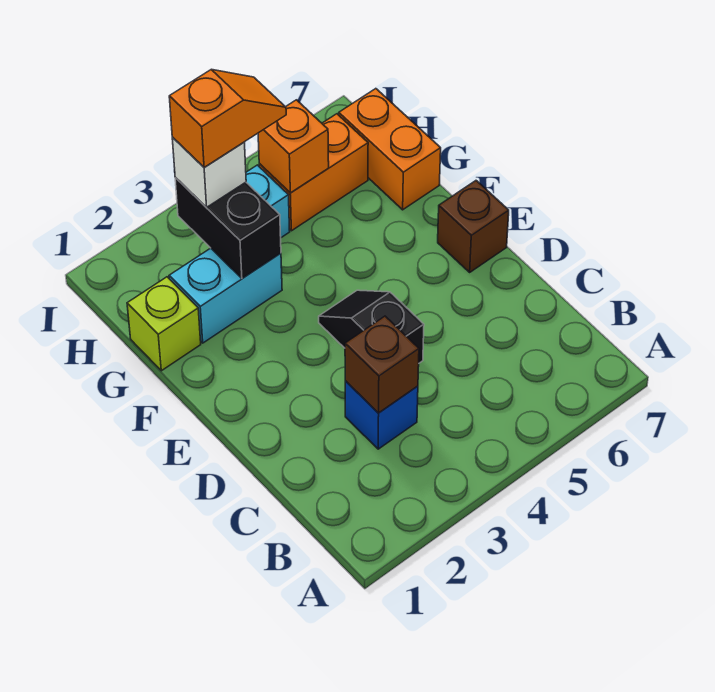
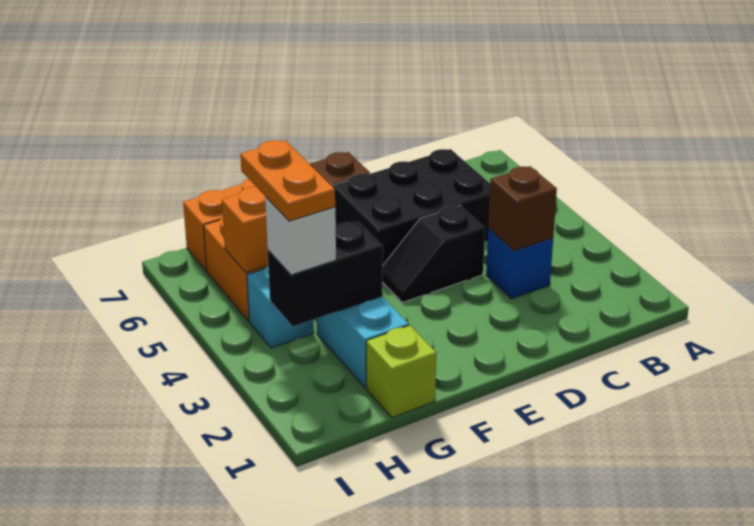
none -> black 2x3 brick [332,149,490,266]
orange 1x2 slope [169,70,286,167] -> orange 1x2 plate [240,140,335,221]

